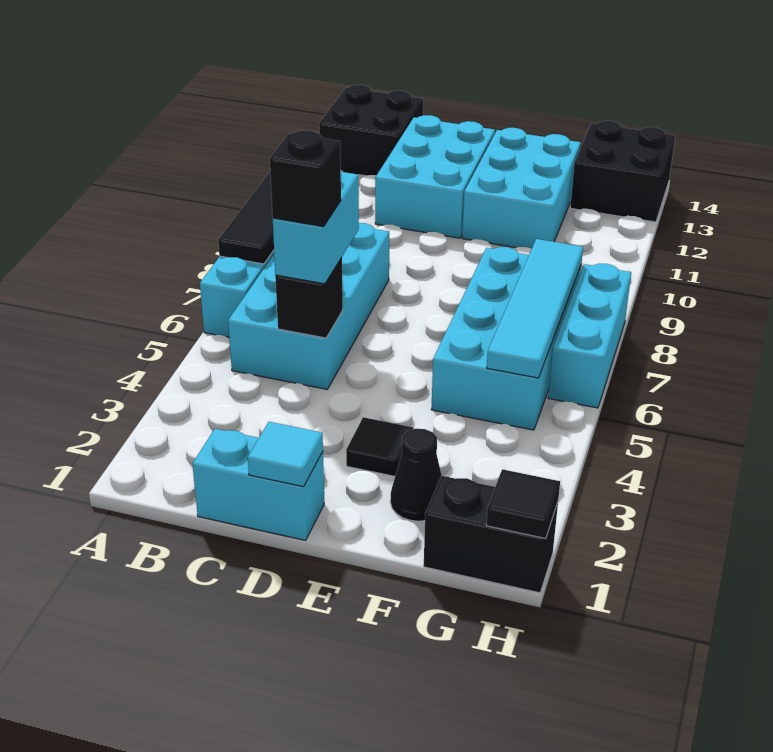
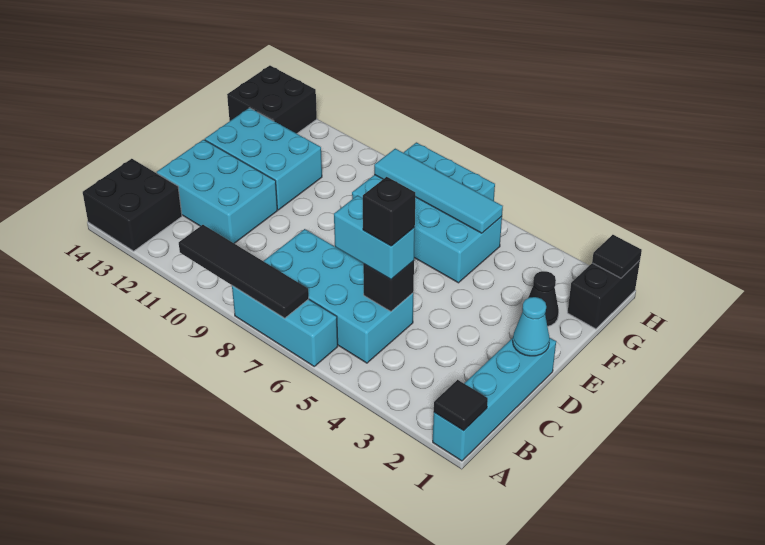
cyan 1x2 brick [193,429,324,540] -> cyan 1x4 brick [433,338,556,461]
cyan 1x1 tile [248,422,323,487] -> cyan 1x1 cone [513,297,550,356]
black 1x1 tile [346,417,413,476] -> black 1x1 tile moved to [434,380,488,431]

